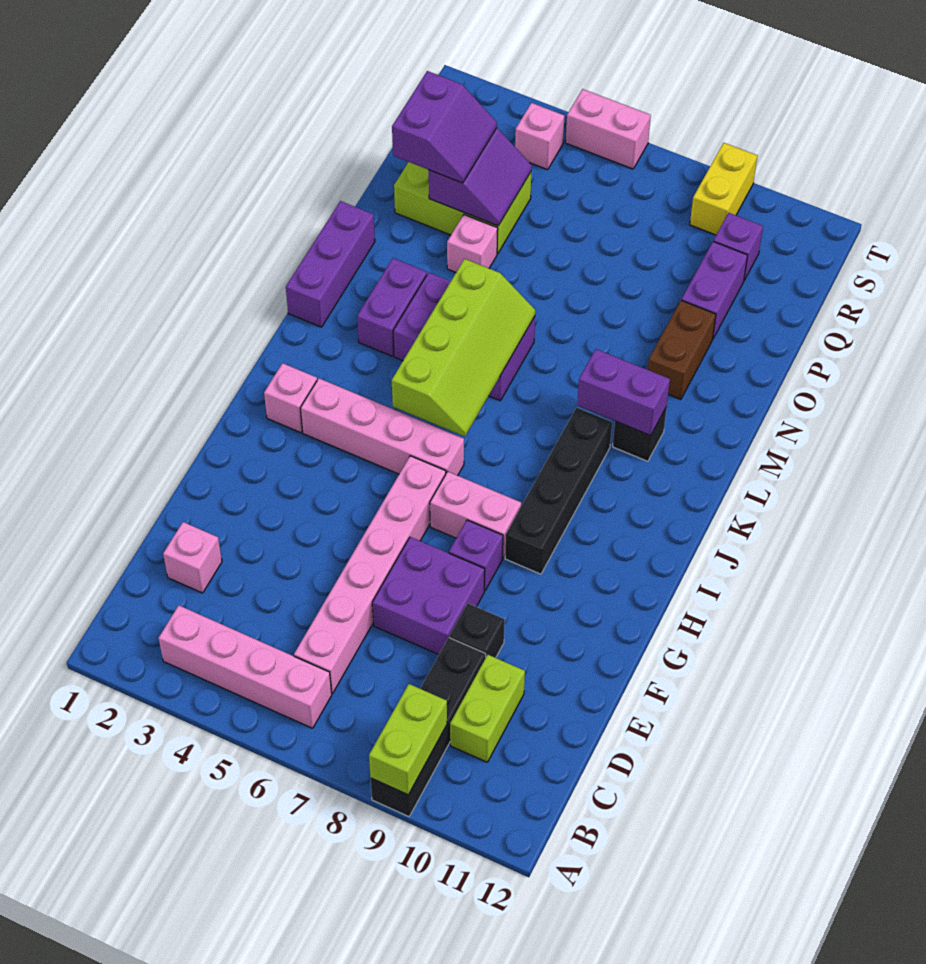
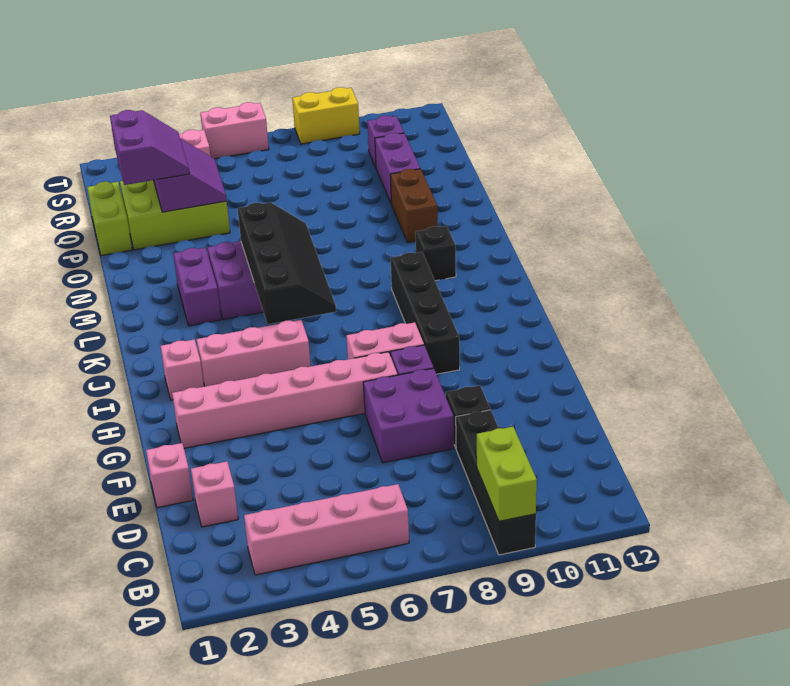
pink 1x6 brick [294,456,446,693] -> pink 1x6 brick turned to [172,352,397,448]
lime 1x2 brick [450,655,525,762] -> lime 1x2 brick moved to [87,182,132,256]
pink 1x4 brick [300,378,464,476] -> pink 1x3 brick [196,320,311,386]
lime 2x4 slope [392,259,535,437] -> black 2x4 slope [238,202,336,324]
purple 1x3 brick [286,201,375,327] -> none
purple 1x2 brick [577,349,670,436] -> none
pink 1x1 brick [447,215,498,272] -> pink 1x1 brick moved to [146,443,193,508]
yellow 1x2 brick [690,143,757,235] -> yellow 1x2 brick turned to [292,87,360,144]

